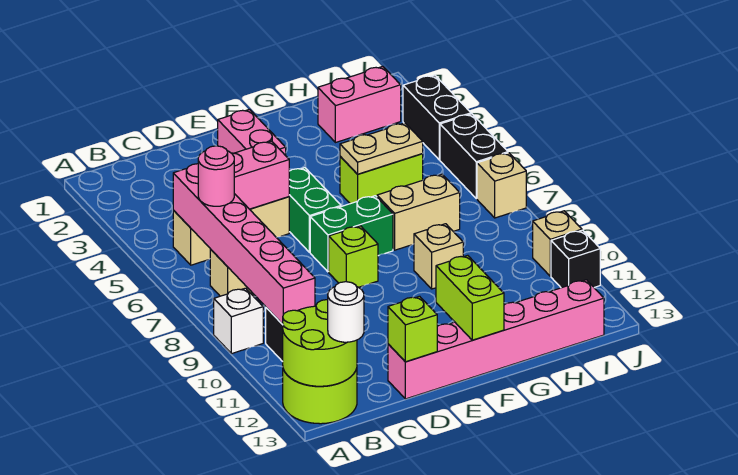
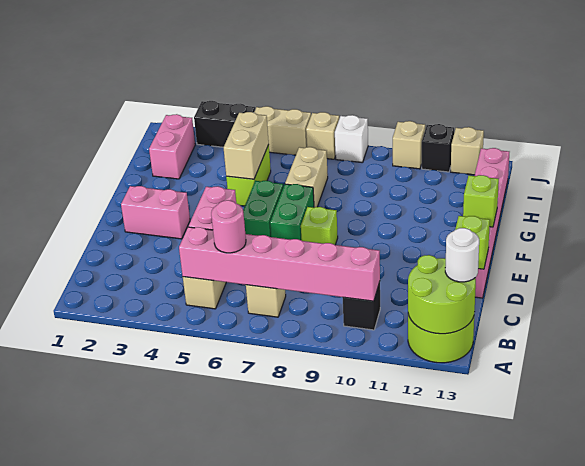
white 1x1 brick [214,288,263,354] -> white 1x1 brick moved to [335,115,368,163]
green 1x2 brick [289,168,341,252] -> green 1x2 brick turned to [243,181,284,237]
lime 1x2 brick [436,255,504,340] -> lime 1x1 brick [463,175,499,227]
tan 1x2 plate [340,123,423,174] -> tan 1x2 brick [223,112,269,179]
tan 1x1 brick [414,224,463,289] -> tan 1x1 brick moved to [451,127,484,175]
black 1x2 brick [440,114,508,199] -> tan 1x2 brick [254,106,311,155]

